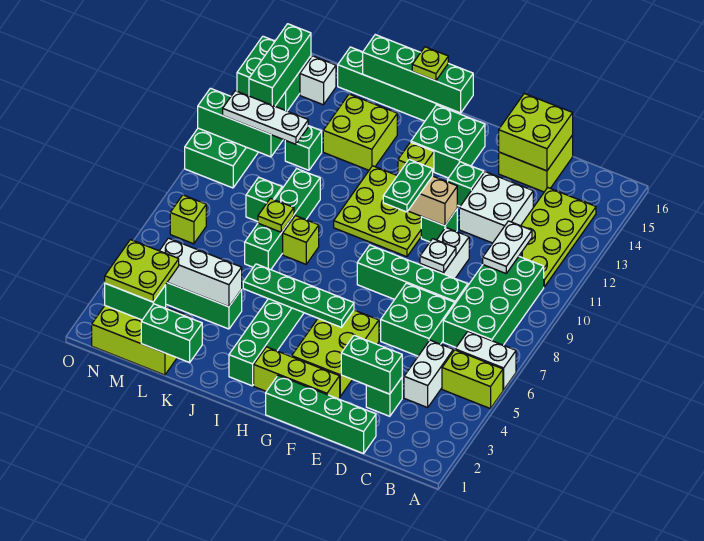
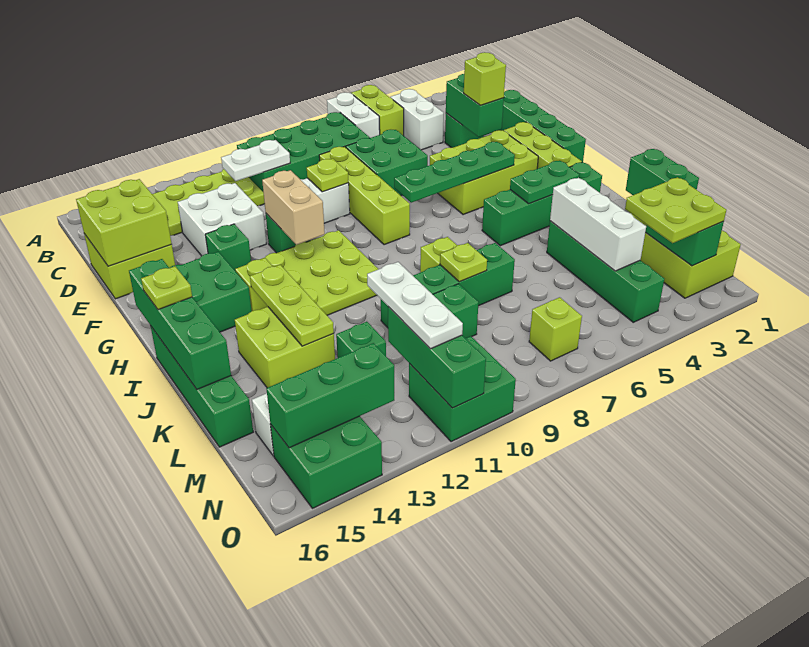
white 1x2 brick [404,340,453,407] -> white 1x2 brick turned to [390,89,444,150]
green 1x4 brick [357,245,468,303] -> lime 1x4 brick [319,147,410,245]
none -> lime 1x1 brick [464,52,506,105]
white 1x1 plate [420,239,456,273] -> lime 1x1 plate [307,159,348,192]
green 1x4 plate [243,264,354,327] -> green 1x4 plate turned to [394,142,515,203]
green 1x2 plate [383,160,433,212] -> green 1x2 plate moved to [510,161,579,204]
none -> lime 1x3 plate [250,265,334,346]

